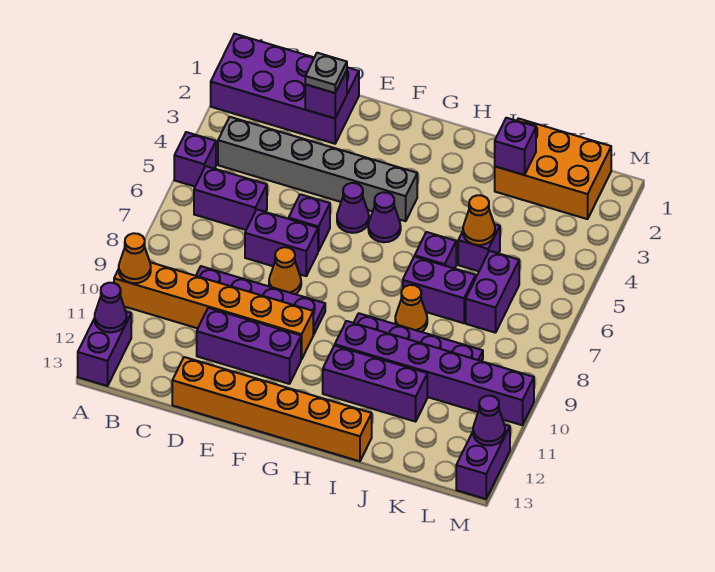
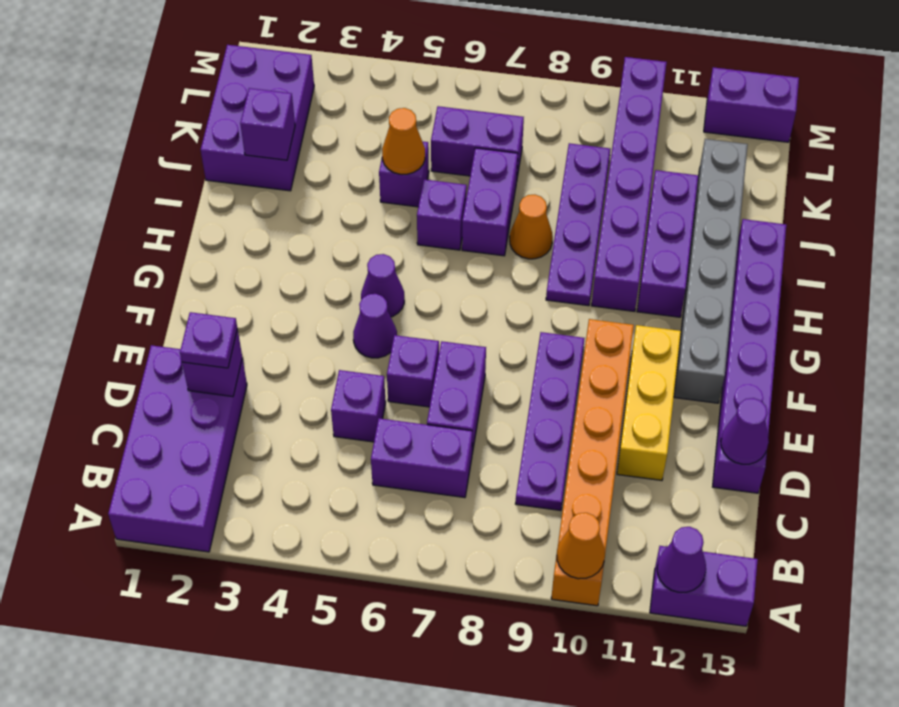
purple 1x1 brick [174,132,216,186] -> purple 1x1 brick moved to [331,370,386,442]
grey 1x6 brick [218,117,417,221] -> grey 1x6 brick moved to [674,139,748,403]
purple 1x2 brick [194,166,267,230] -> purple 1x2 brick turned to [371,418,472,498]
grey 1x1 plate [305,53,347,93] -> purple 1x1 plate [180,312,238,368]
purple 1x3 brick [197,308,301,384] -> yellow 1x3 brick [617,325,681,480]
orange 1x6 brick [172,357,372,461] -> purple 1x6 brick [713,219,786,493]
orange 1x1 cone [269,247,301,294] -> none
orange 2x3 brick [495,118,611,219] -> purple 2x3 brick [201,45,314,191]
purple 1x1 cone [473,396,505,446] -> purple 1x1 cone moved to [721,398,769,464]

